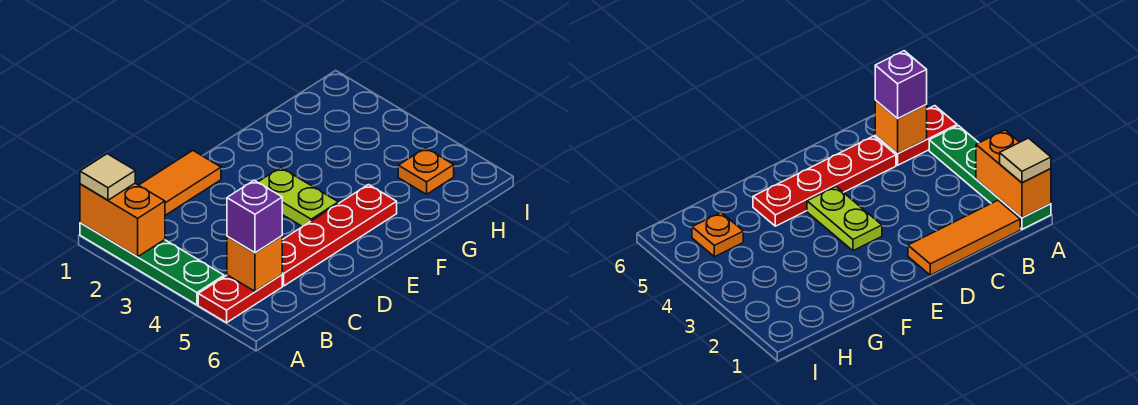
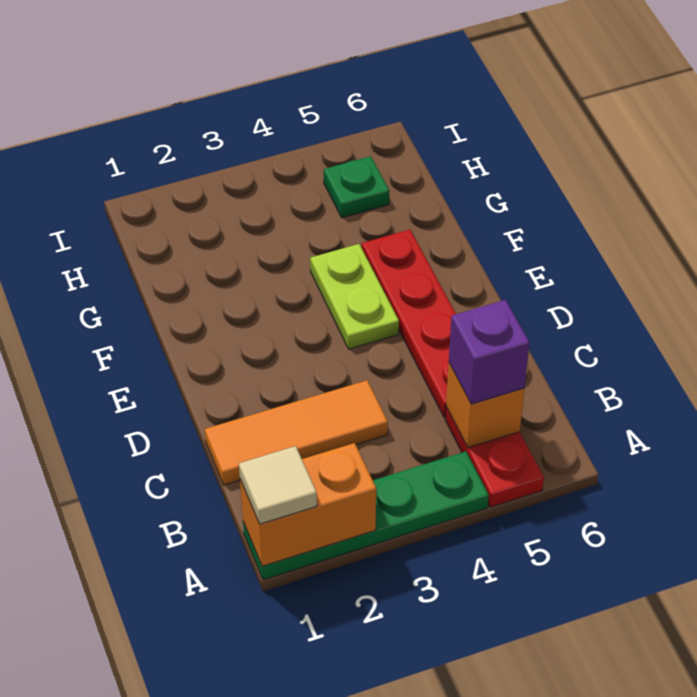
orange 1x3 tile [139,151,221,215] -> orange 1x3 tile turned to [205,380,388,485]
lime 1x2 plate [258,167,338,226] -> lime 1x2 plate turned to [310,244,399,349]
orange 1x1 plate [398,148,454,194] -> green 1x1 plate [324,156,389,218]

